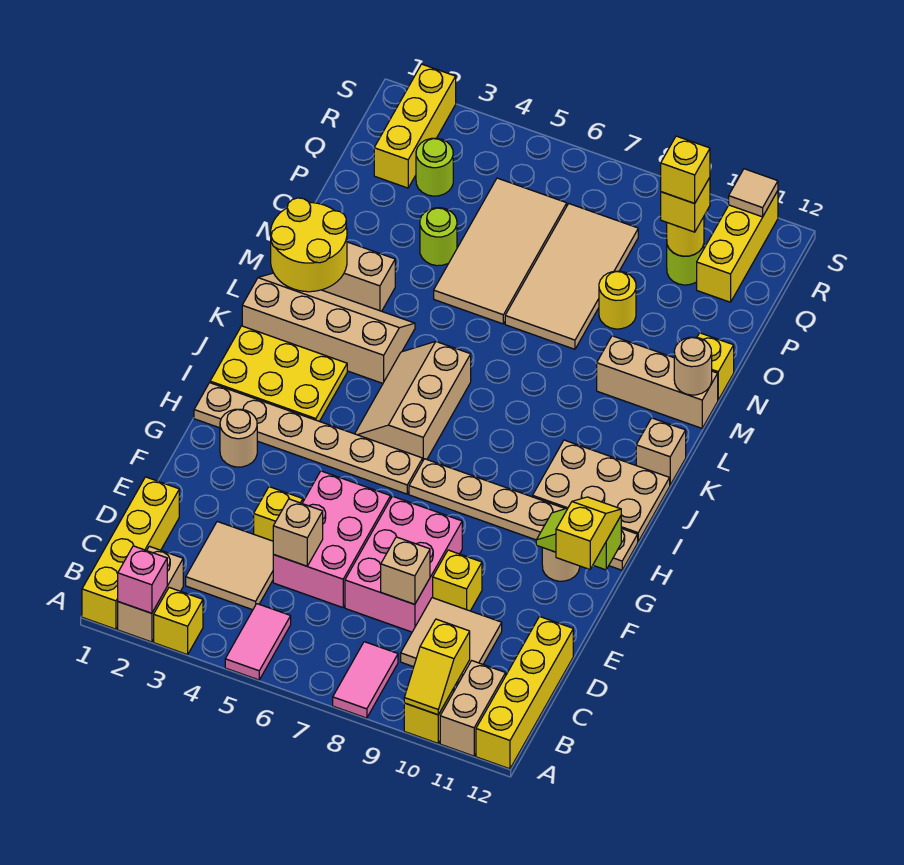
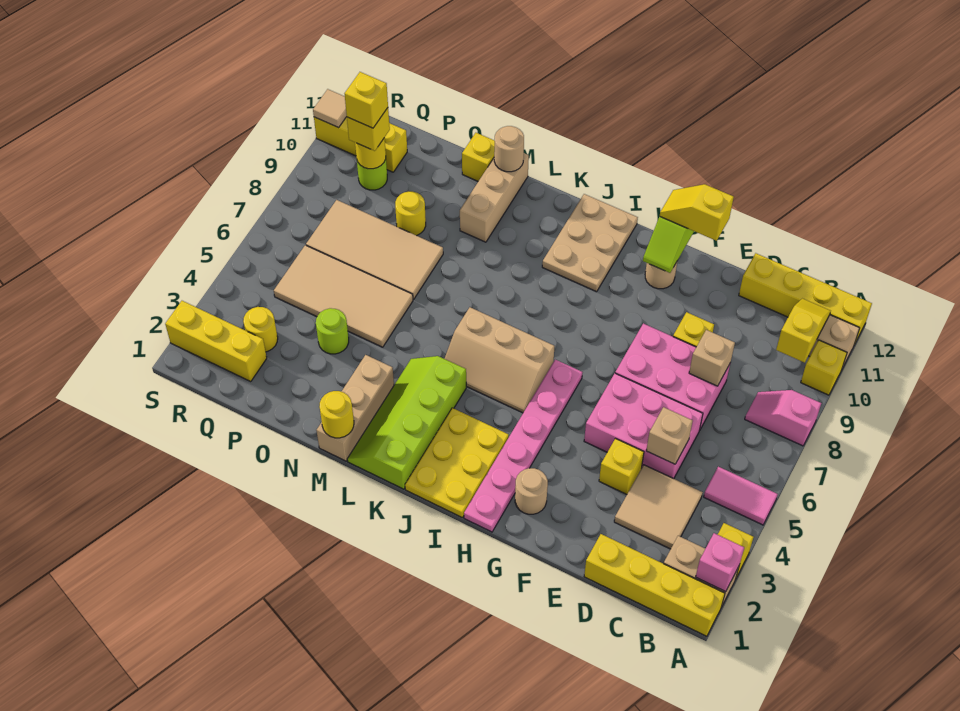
pink 1x2 tile [333,642,398,718] -> pink 1x2 slope [745,390,821,446]
yellow 1x2 slope [404,619,470,715] -> yellow 1x2 slope turned to [776,299,831,363]
tan 2x2 tile [401,598,502,683] -> none
tan 1x6 plate [194,383,423,494] -> pink 1x6 plate [464,360,583,532]
tan 1x6 plate [409,459,638,570] -> none
tan 2x4 slope [242,273,415,383] -> lime 2x4 slope [347,356,466,489]
tan 1x1 brick [636,418,686,485] -> none
yellow 2x2 round brick [271,198,347,292] -> yellow 1x1 round brick [319,391,354,438]
lime 1x1 round brick [416,138,453,196] -> yellow 1x1 round brick [243,307,278,352]

